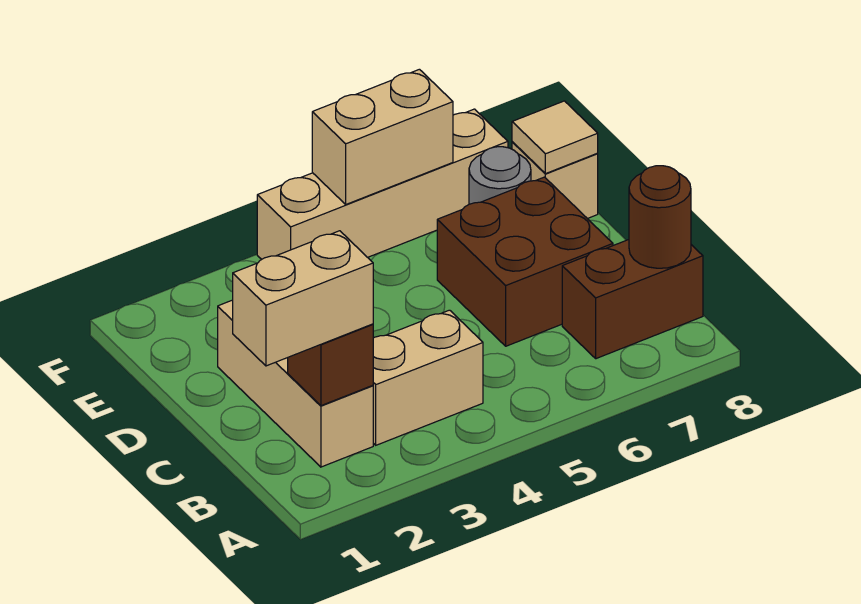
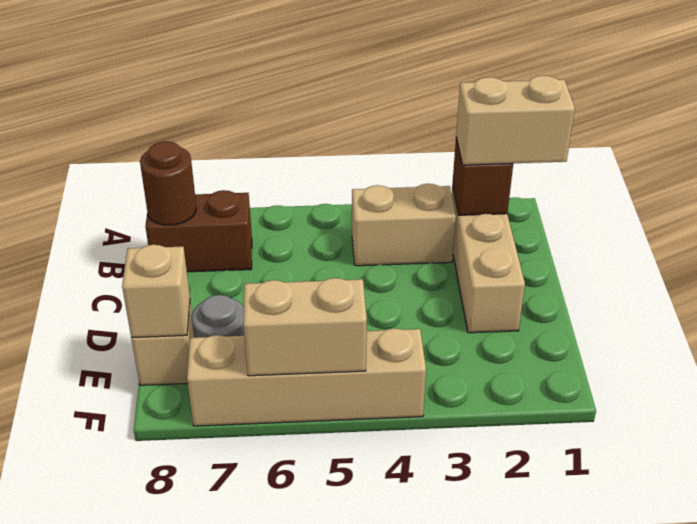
brown 2x2 brick [437,177,613,346] -> none
tan 1x1 tile [512,101,598,174] -> tan 1x1 brick [122,245,190,338]

